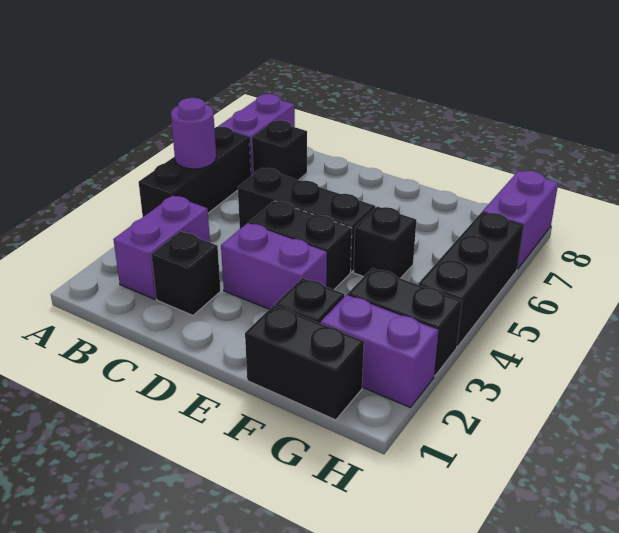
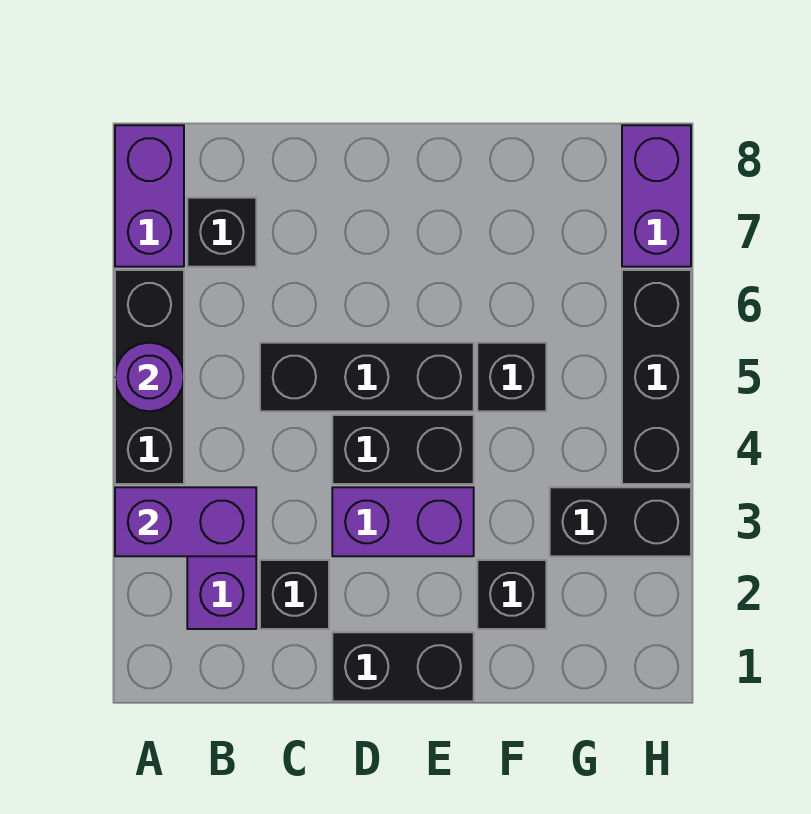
black 1x2 brick [245,305,364,420] -> black 1x2 brick moved to [332,632,474,701]
purple 1x2 brick [320,295,439,408] -> purple 1x2 brick moved to [115,487,256,556]

